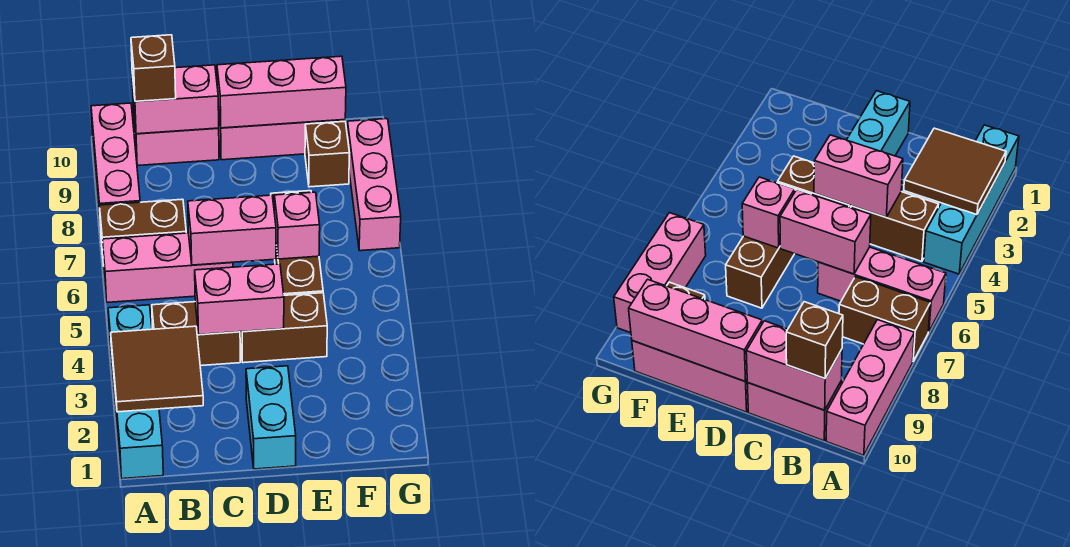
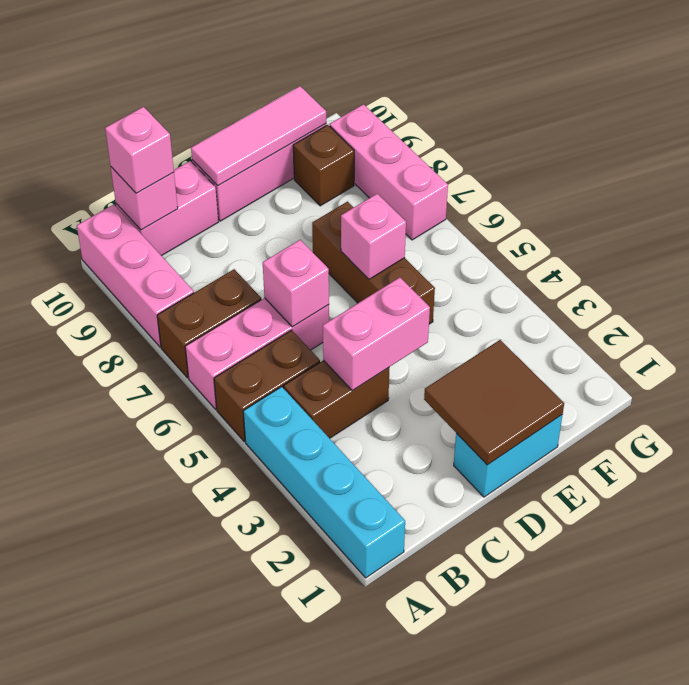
brown 2x2 tile [111,326,203,412] -> brown 2x2 tile moved to [424,340,564,465]
pink 1x2 brick [132,65,219,134] -> pink 1x1 brick [111,167,178,230]
brown 1x1 brick [131,35,176,101] -> pink 1x1 brick [105,107,174,193]
pink 1x2 brick [188,195,276,265] -> pink 1x1 brick [263,240,329,327]
cyan 1x2 brick [246,366,296,469] -> cyan 1x2 brick turned to [454,414,563,497]
brown 1x2 brick [240,293,327,363] -> brown 1x2 brick moved to [214,330,320,441]
pink 1x3 brick [217,56,346,128] -> pink 1x3 tile [191,86,326,186]

